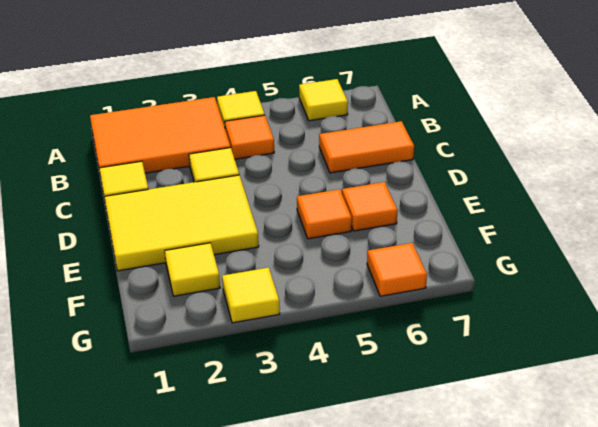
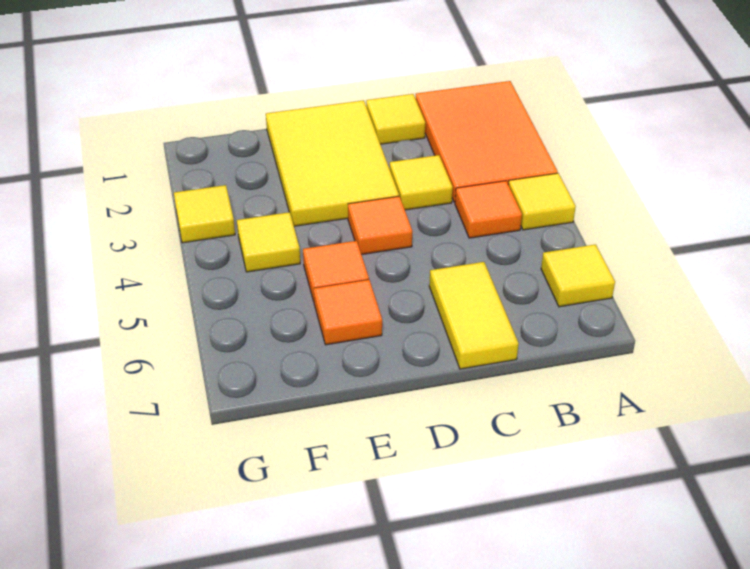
orange 1x2 tile [319,121,414,173] -> yellow 1x2 tile [429,262,519,369]
yellow 1x1 tile [165,243,220,296] -> yellow 1x1 tile moved to [237,212,300,272]
orange 1x1 tile [367,243,427,296] -> orange 1x1 tile moved to [348,196,412,255]

